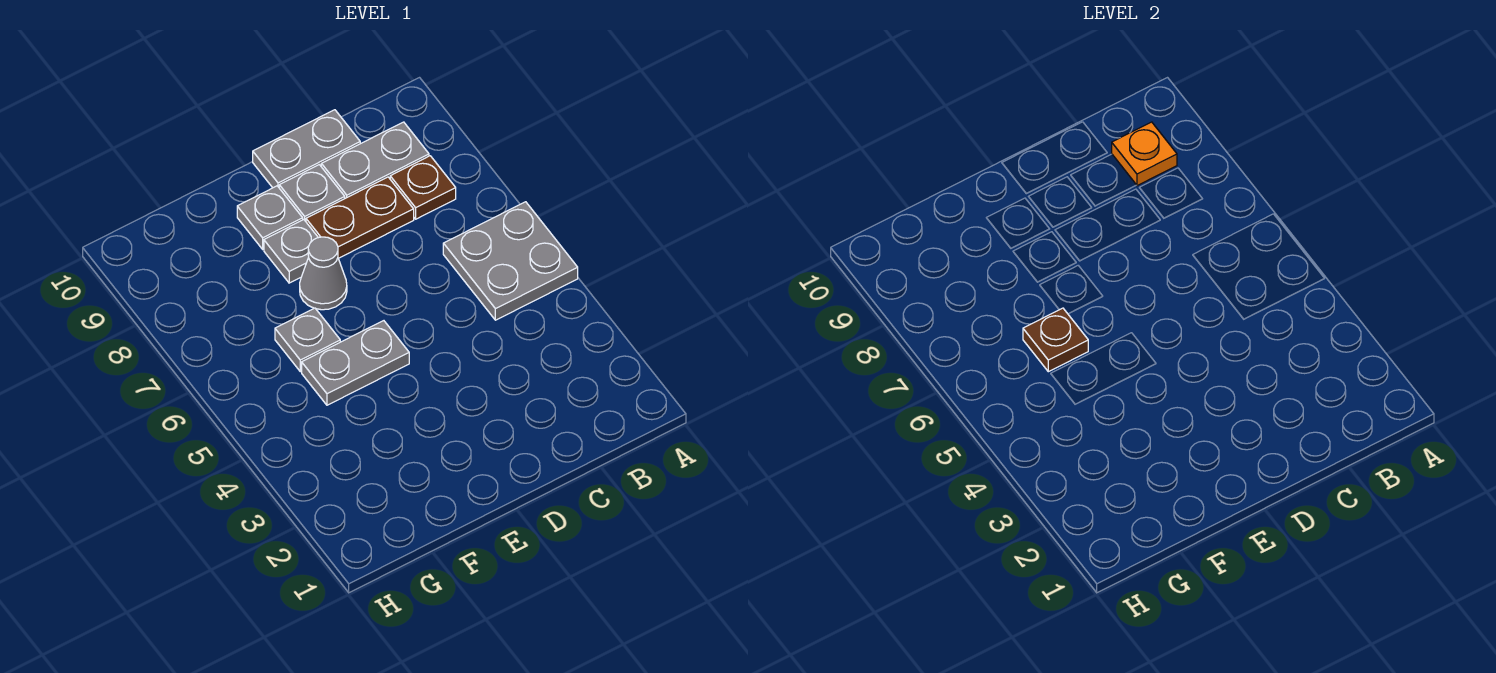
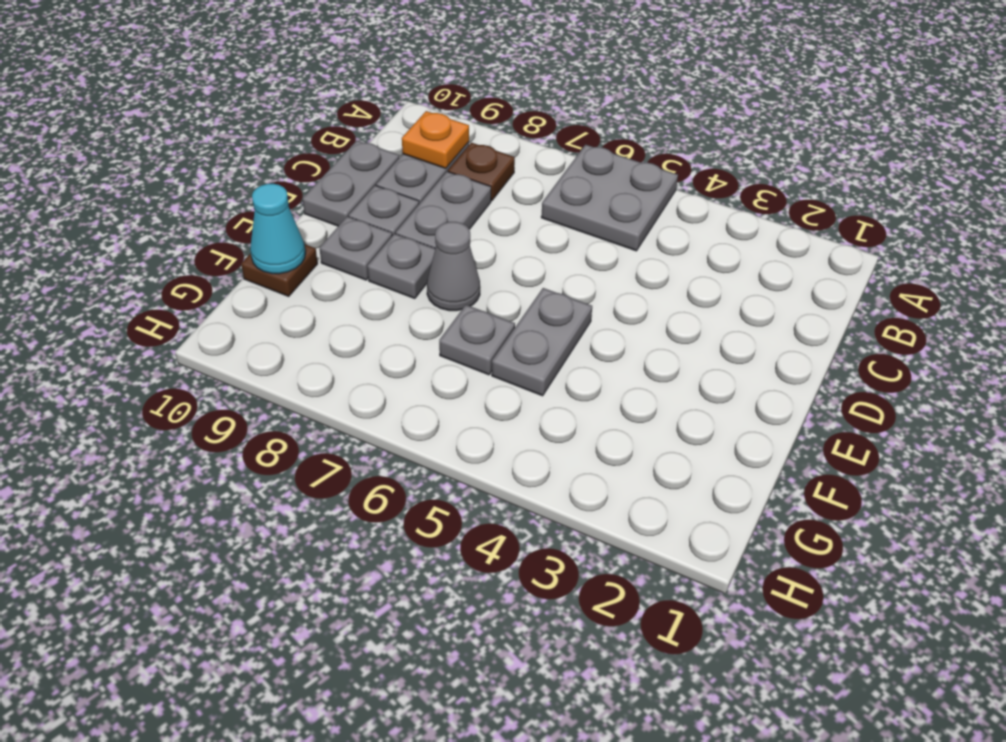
brown 1x2 plate [306,177,414,258] -> grey 1x2 plate [396,172,491,248]
brown 1x1 plate [1023,308,1088,372] -> brown 1x1 plate moved to [241,244,318,296]
none -> cyan 1x1 cone [250,184,305,274]

